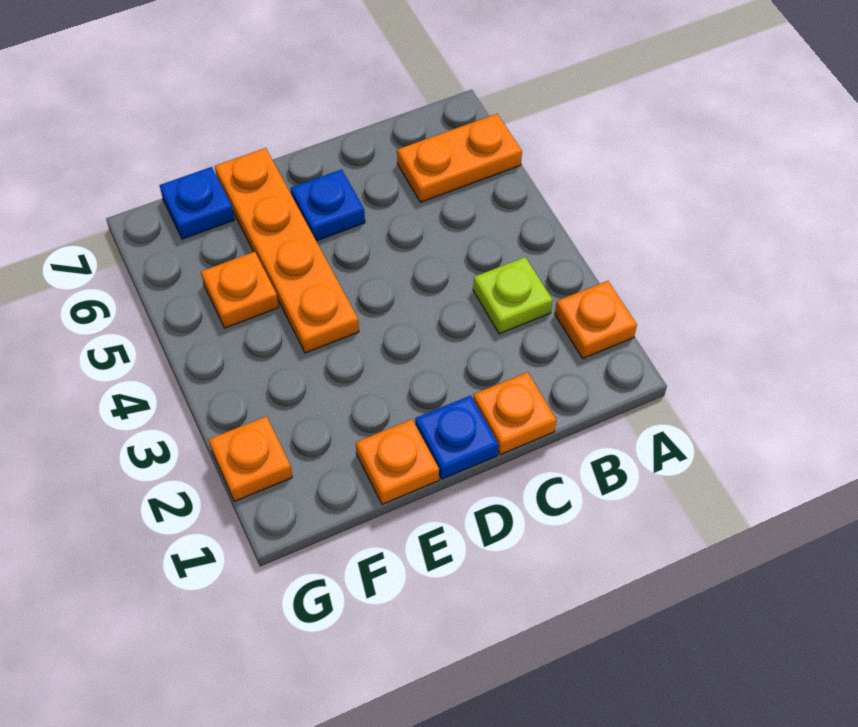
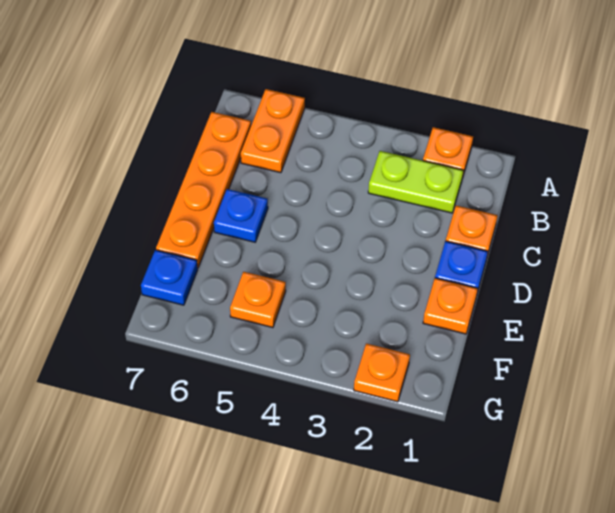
lime 1x1 plate [473,257,553,334] -> lime 1x2 plate [368,151,464,213]
orange 1x4 plate [215,148,359,353] -> orange 1x4 plate turned to [156,112,251,268]

